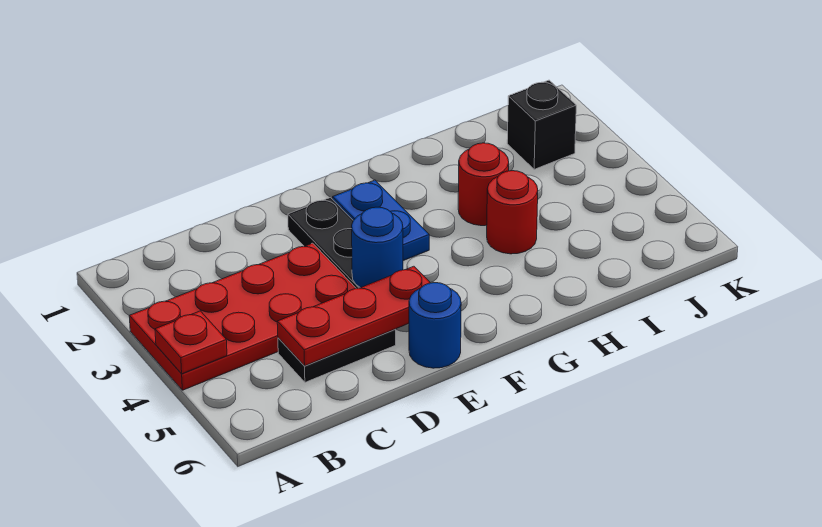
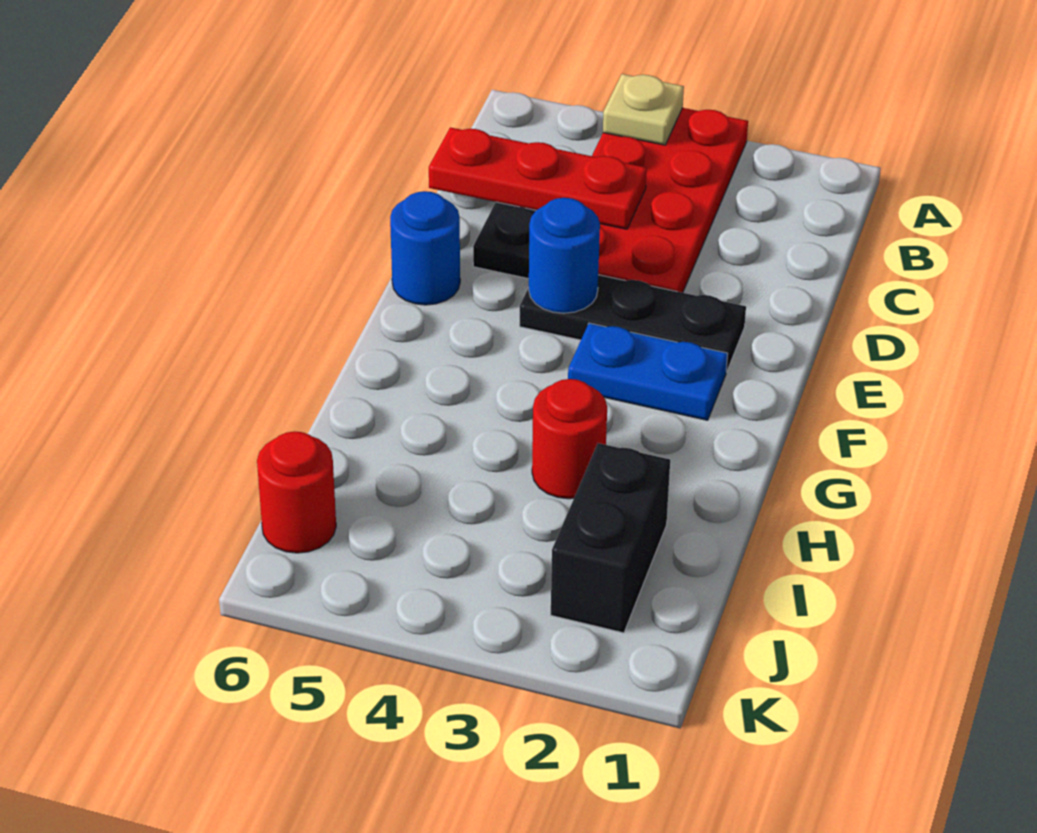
red 1x1 plate [155,311,227,374] -> tan 1x1 plate [603,74,684,145]
red 1x3 plate [277,266,430,366] -> red 1x3 plate turned to [429,127,647,229]
red 1x1 round brick [487,171,538,254] -> red 1x1 round brick moved to [257,431,336,553]
black 1x1 brick [507,80,576,169] -> black 1x2 brick [551,443,670,633]

